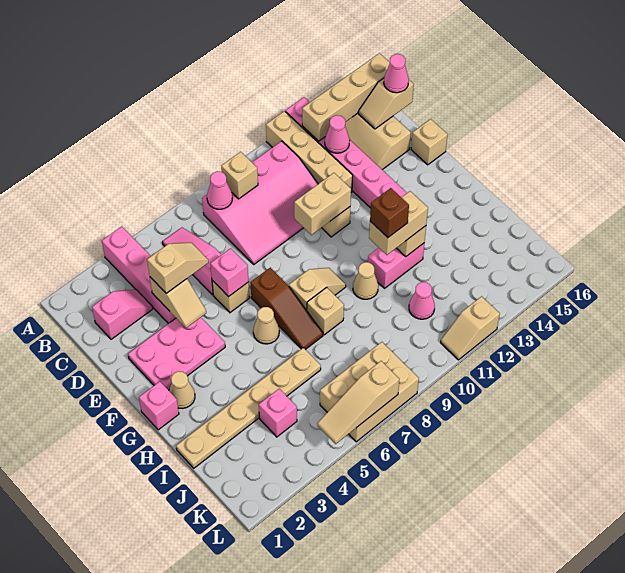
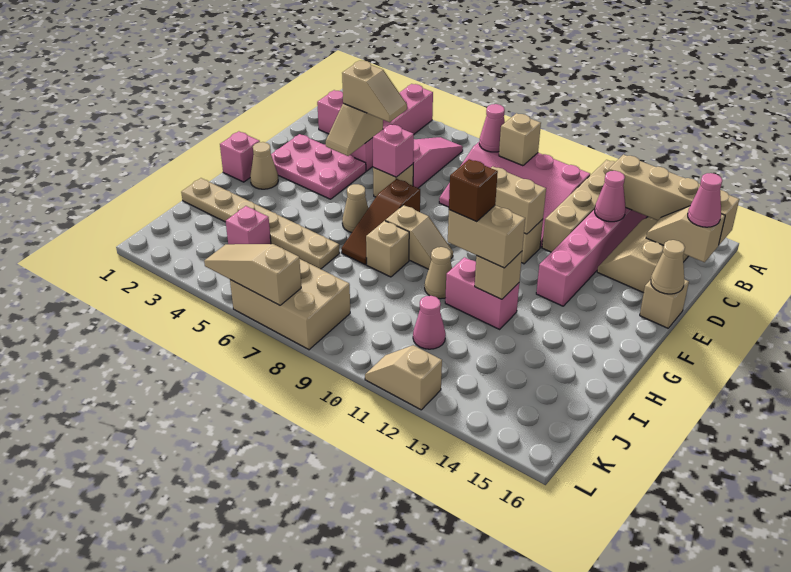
none -> tan 1x1 cone [651,240,685,294]

